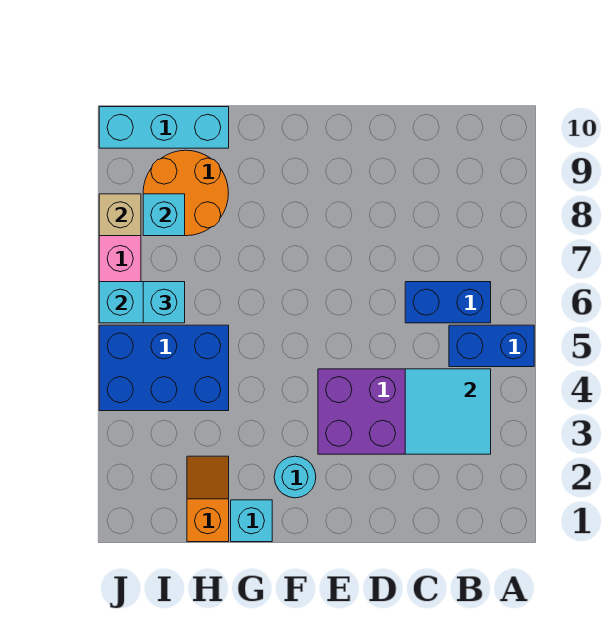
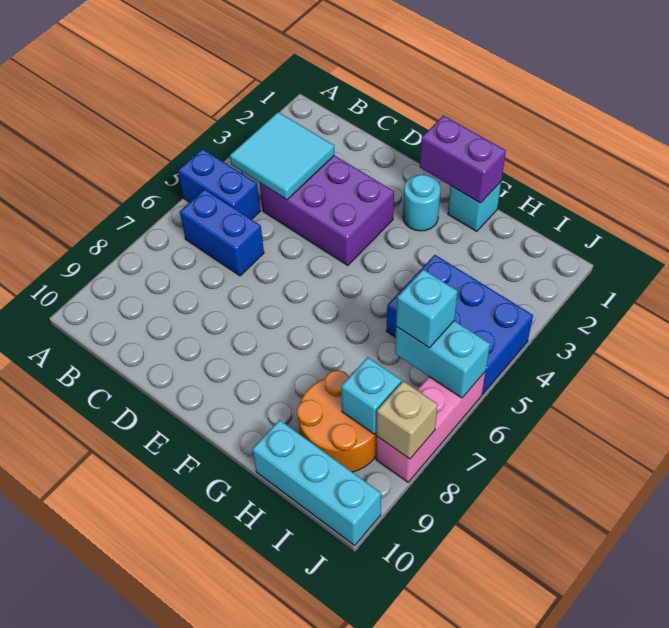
none -> purple 1x2 brick [420,116,506,203]
orange 1x2 slope [187,456,229,542] -> none

